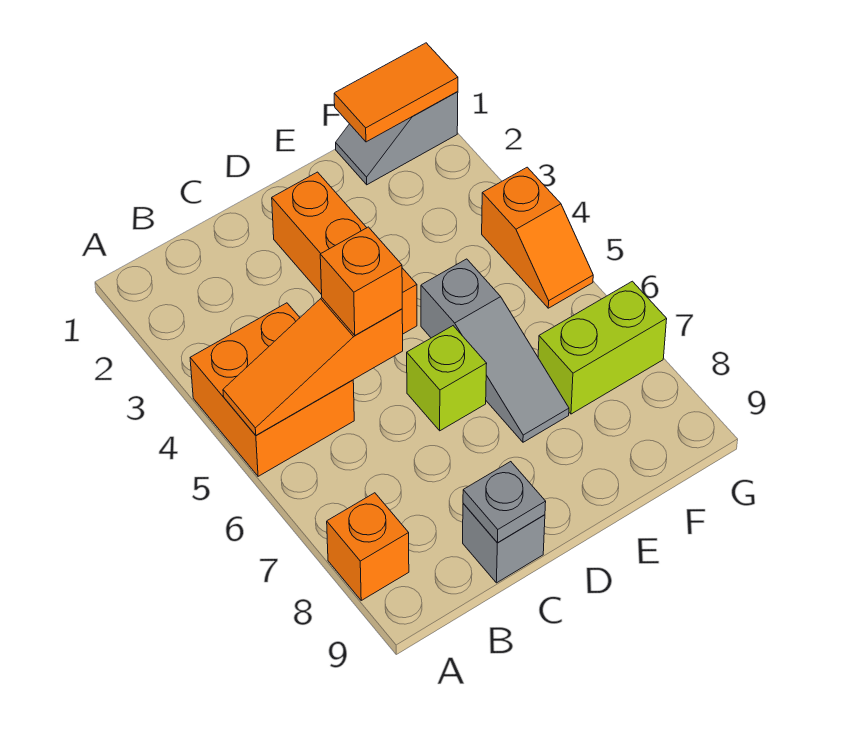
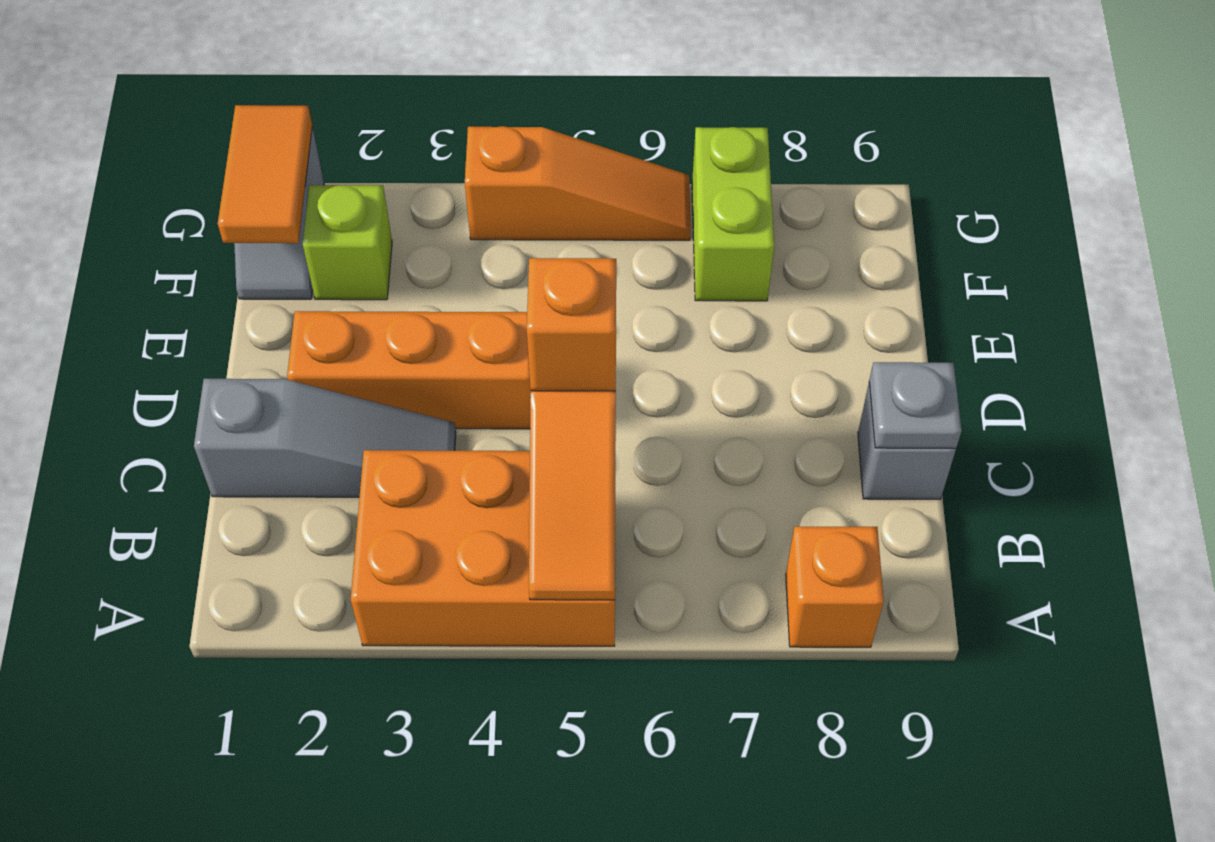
orange 2x2 brick [190,303,354,476] -> orange 2x3 brick [351,450,615,646]
lime 1x1 brick [407,326,487,431] -> lime 1x1 brick moved to [303,185,392,300]
grey 1x3 slope [421,259,569,442] -> grey 1x3 slope moved to [194,379,456,497]
orange 1x2 slope [482,167,593,308] -> orange 1x3 slope [465,126,691,240]

